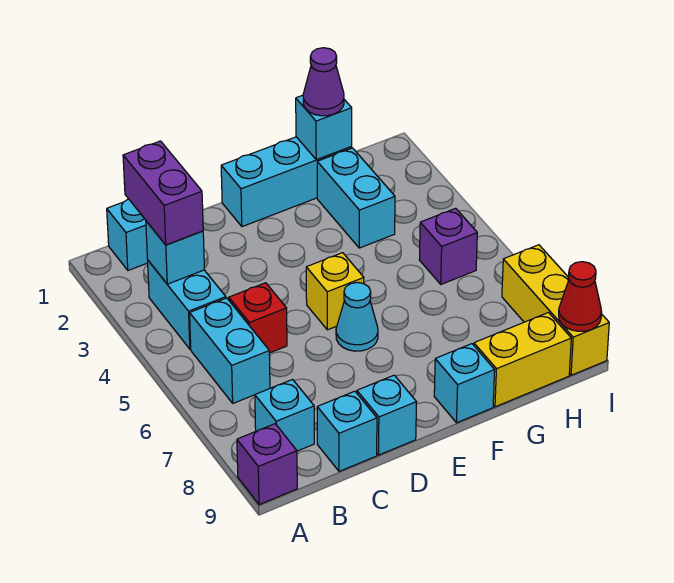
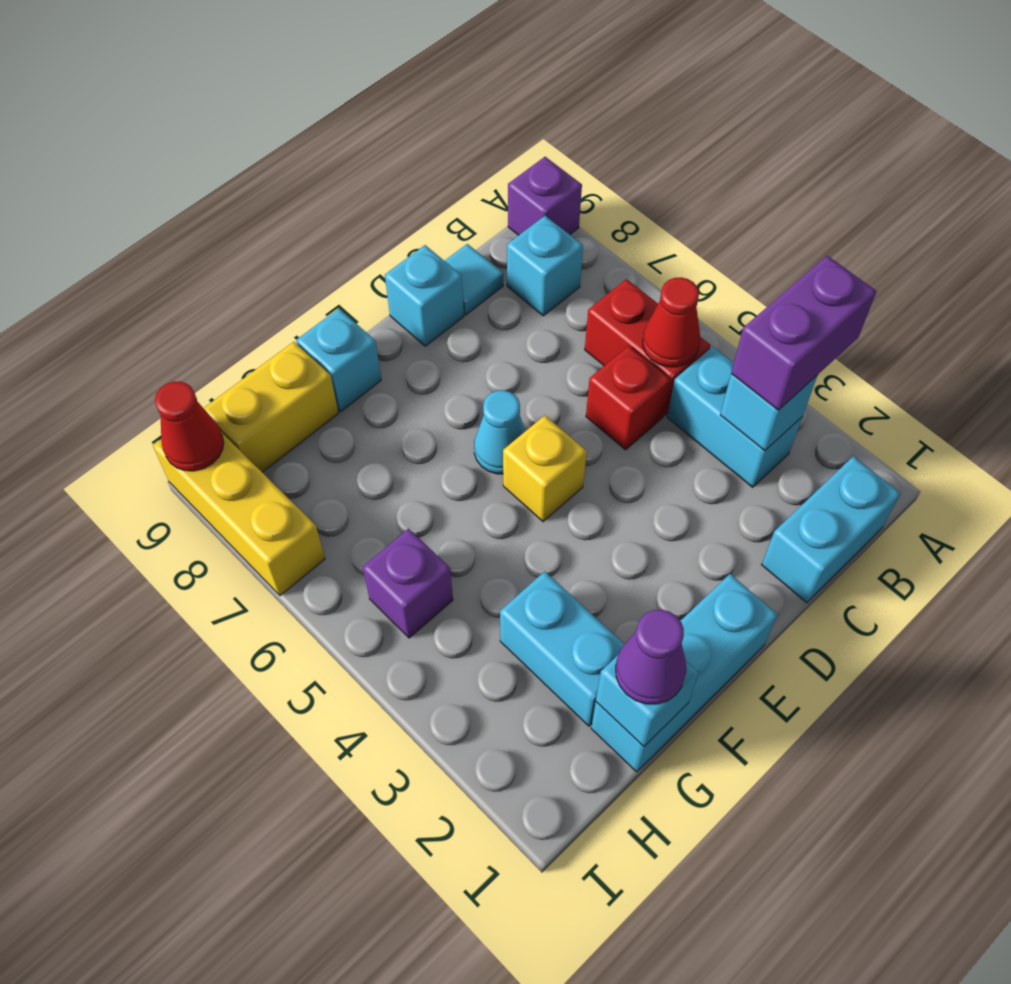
purple 1x2 brick [123,141,203,245] -> purple 1x2 brick turned to [731,256,876,410]
cyan 1x2 brick [190,298,270,403] -> red 1x2 brick [585,279,710,415]
none -> red 1x1 cone [643,277,700,367]
cyan 1x1 brick [317,391,377,471] -> cyan 1x1 tile [445,244,503,315]

